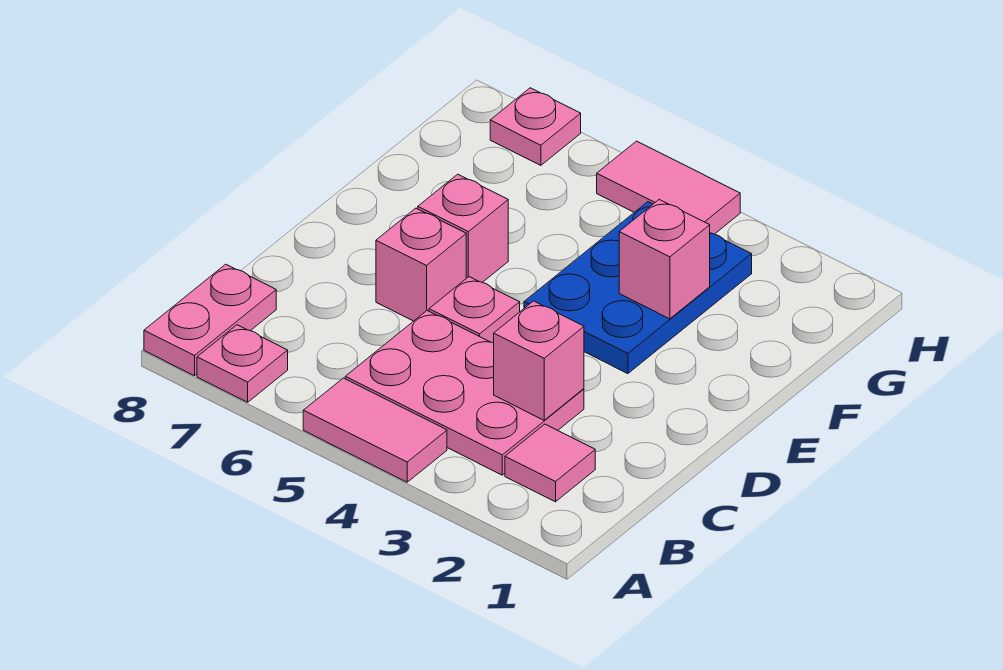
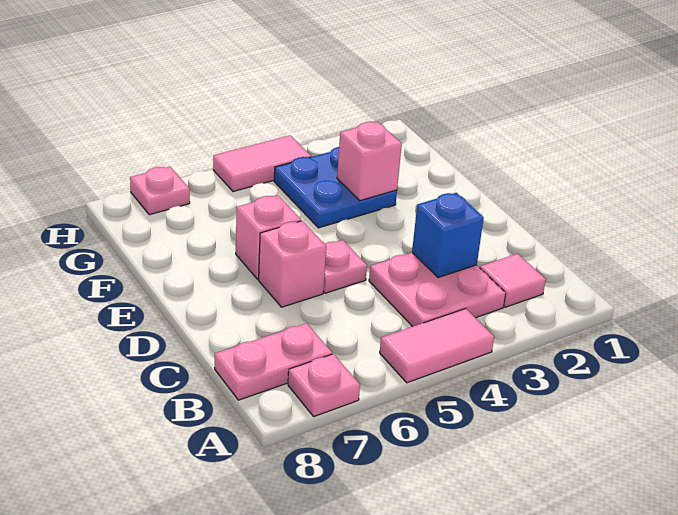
pink 1x2 plate [144,264,276,376] -> pink 1x2 plate turned to [215,323,332,400]
pink 2x3 plate [345,311,584,475] -> pink 2x2 plate [369,253,506,327]
pink 1x1 brick [494,301,584,420] -> blue 1x1 brick [412,193,484,278]
blue 2x3 plate [524,202,752,374] -> blue 2x2 plate [274,147,397,228]

